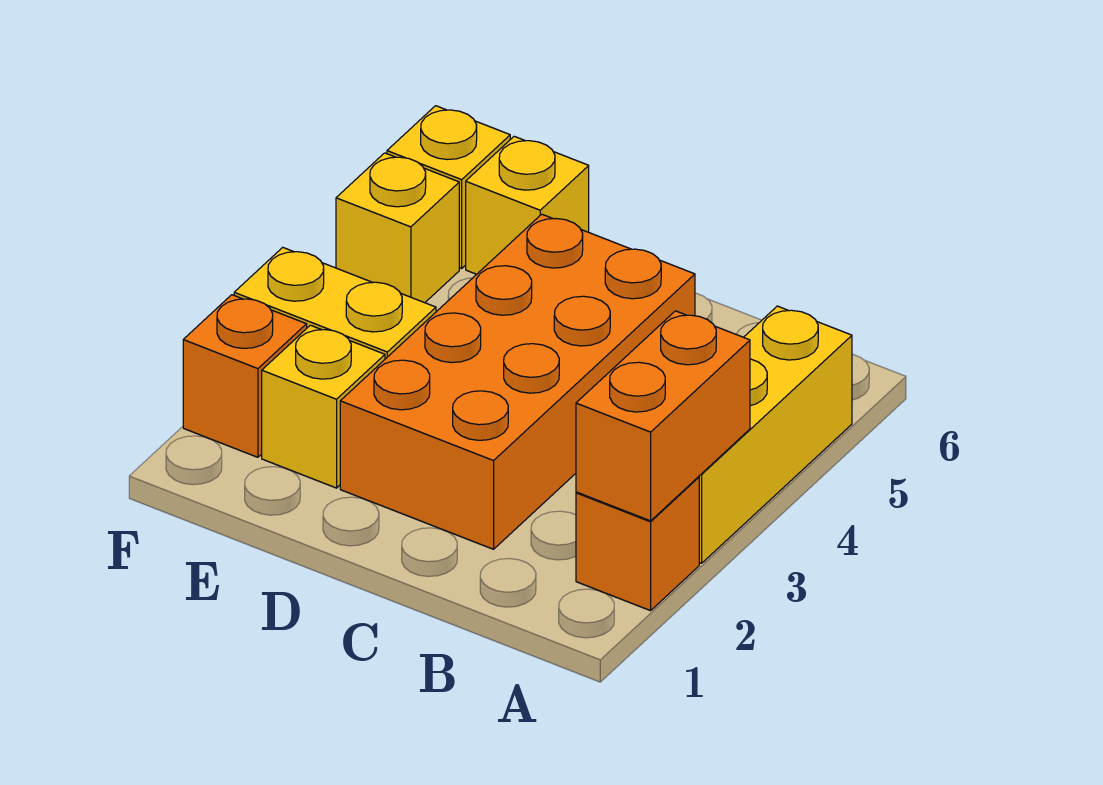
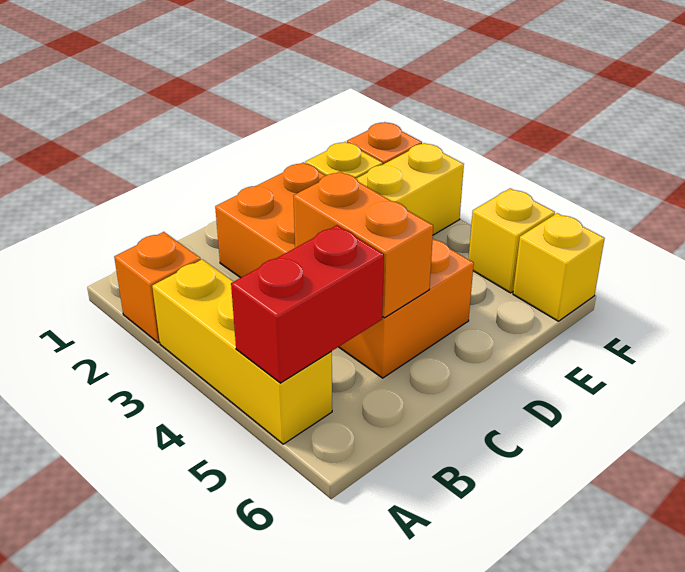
orange 1x2 brick [576,311,750,521] -> orange 1x2 brick moved to [293,172,433,318]
none -> red 1x2 brick [231,225,384,383]
yellow 1x1 brick [466,136,589,274] -> none

